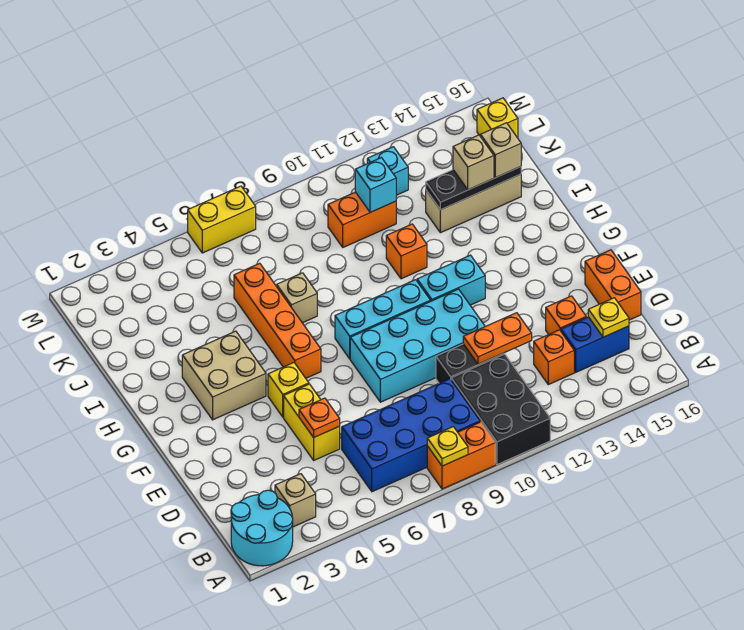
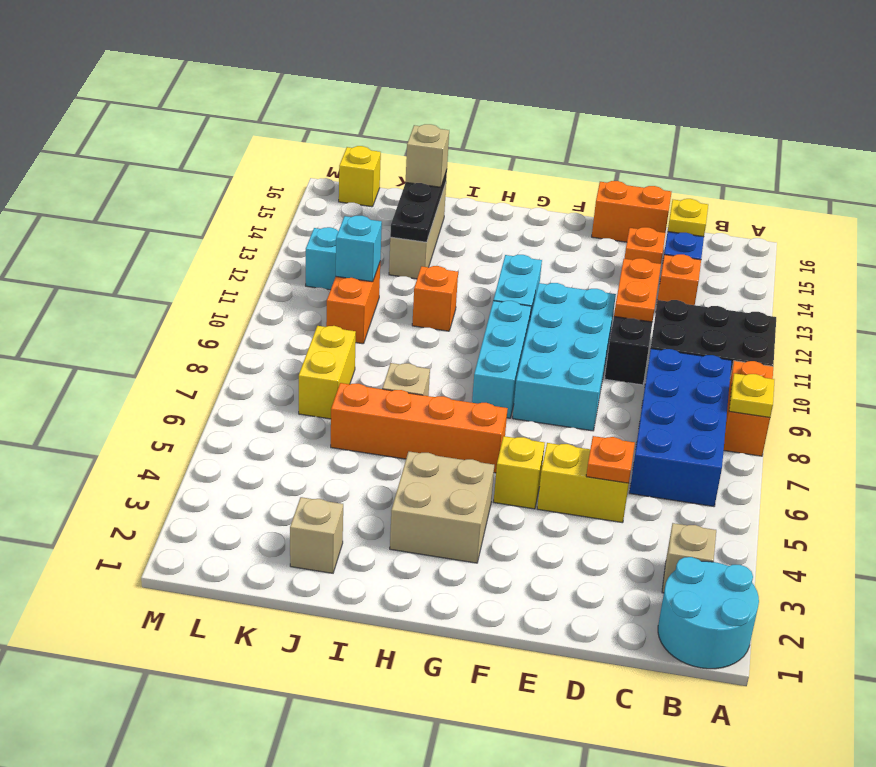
tan 1x1 brick [453,135,494,190] -> tan 1x1 brick moved to [290,497,343,573]
yellow 1x2 brick [188,186,256,253] -> yellow 1x2 brick moved to [299,326,356,419]

